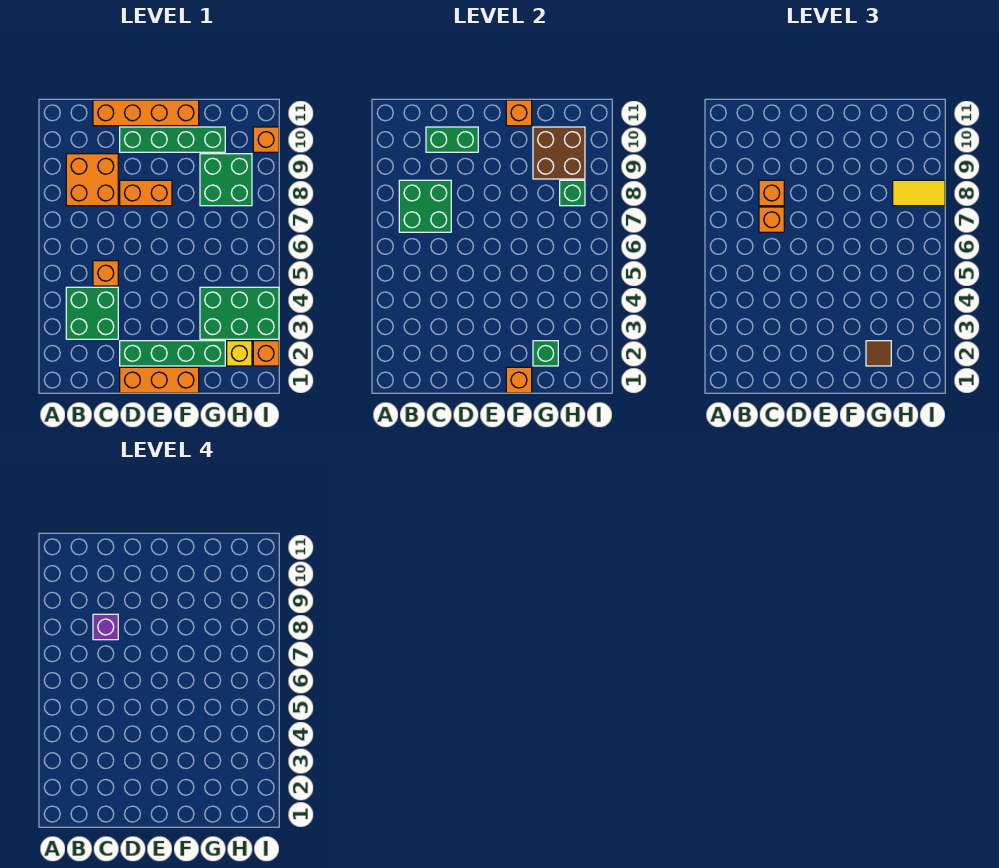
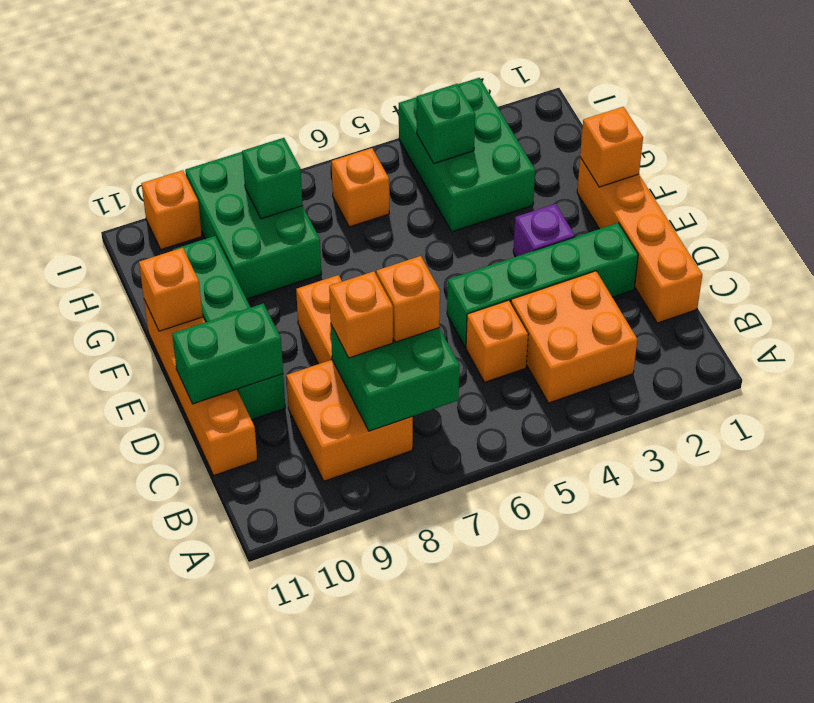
green 2x2 brick [66,287,118,339] -> orange 2x2 brick [511,271,637,403]
purple 1x1 brick [93,614,118,640] -> purple 1x1 brick moved to [513,204,575,257]
green 1x2 brick [426,127,478,152] -> green 1x2 brick turned to [172,303,283,404]
orange 1x3 brick [120,367,199,393] -> orange 1x4 brick [577,157,702,323]
green 1x4 brick [120,341,225,366] -> green 1x4 brick turned to [447,223,638,347]
green 1x1 brick [533,341,558,366] -> green 1x1 brick moved to [417,84,475,163]
brown 1x1 tile [866,341,891,366] -> none
green 2x2 brick [200,154,252,206] -> green 2x3 brick [185,152,321,299]
brown 2x2 brick [533,127,585,179] -> none
yellow 1x1 brick [227,341,252,366] -> none
yellow 1x2 tile [893,180,945,206] -> none
orange 1x1 brick [253,341,279,366] -> orange 1x1 brick moved to [332,148,389,227]

